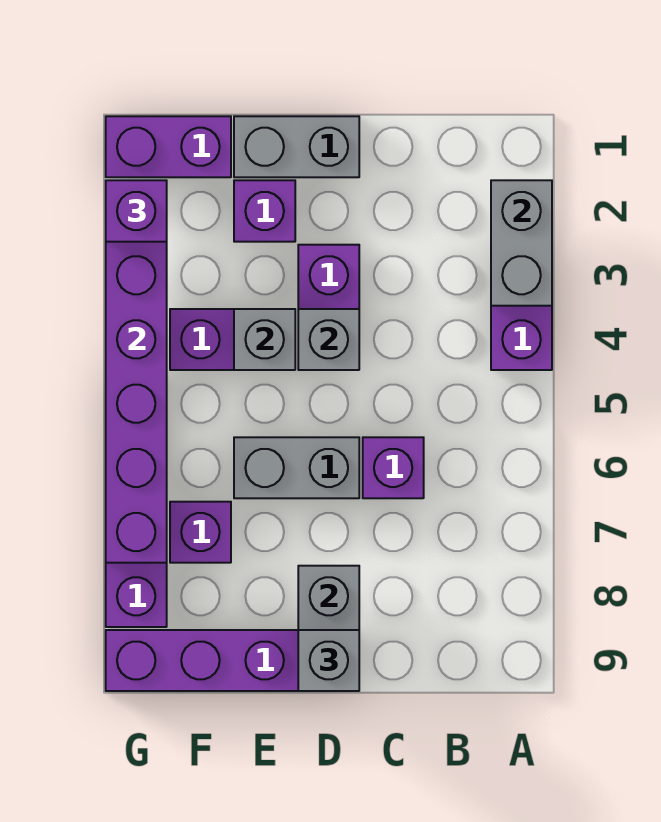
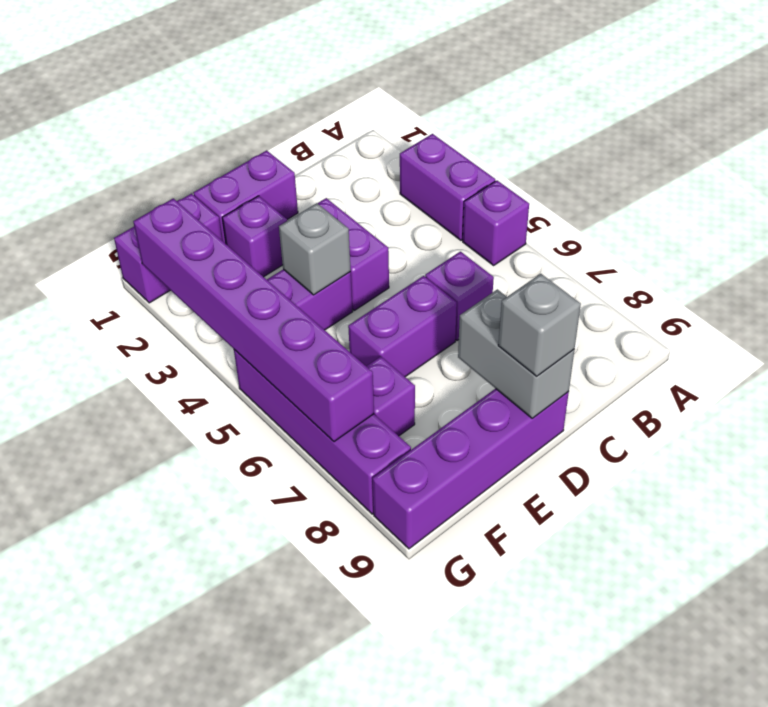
grey 1x2 brick [491,180,552,306] -> none
grey 1x2 brick [234,116,359,177] -> purple 1x2 brick [194,150,298,244]
grey 1x1 brick [298,309,359,370] -> none
grey 1x2 brick [234,437,359,498] -> purple 1x2 brick [348,276,457,377]
purple 1x1 brick [106,180,167,242] -> purple 1x1 brick moved to [463,181,529,265]

